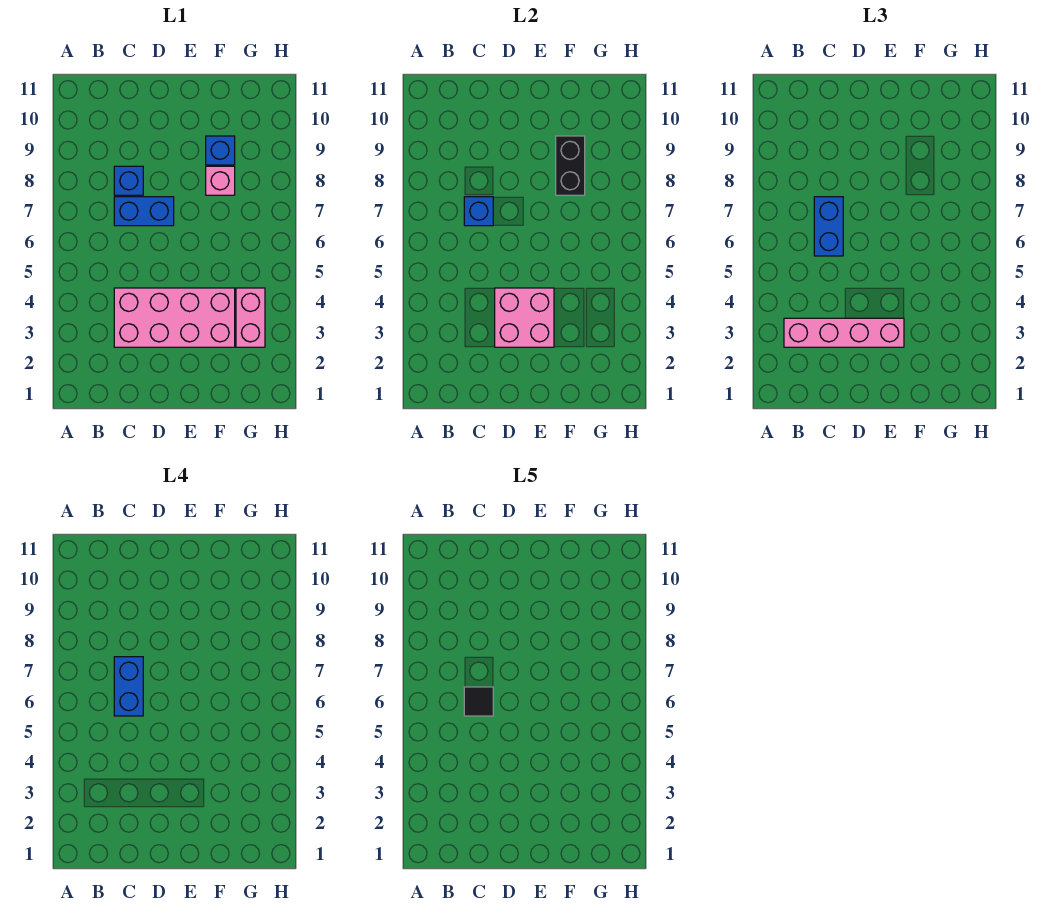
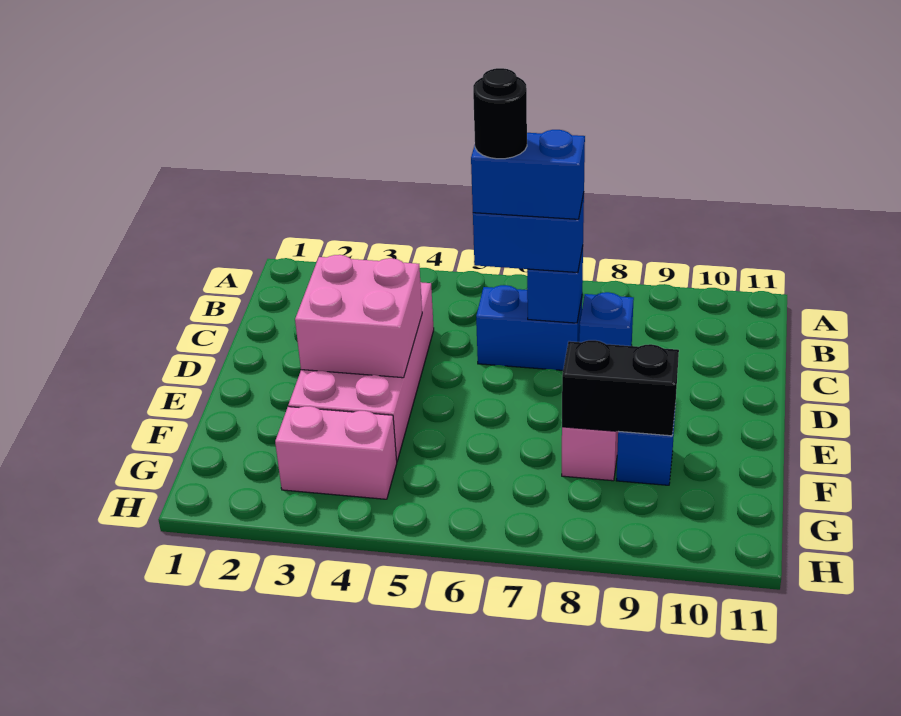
pink 1x4 brick [784,318,904,347] -> none
black 1x1 tile [464,687,493,716] -> black 1x1 round brick [473,68,527,159]
blue 1x2 brick [114,197,174,226] -> blue 1x2 brick turned to [476,285,582,370]

